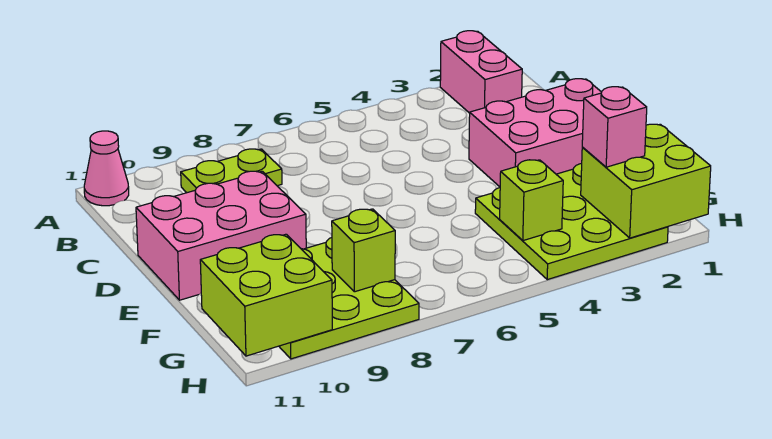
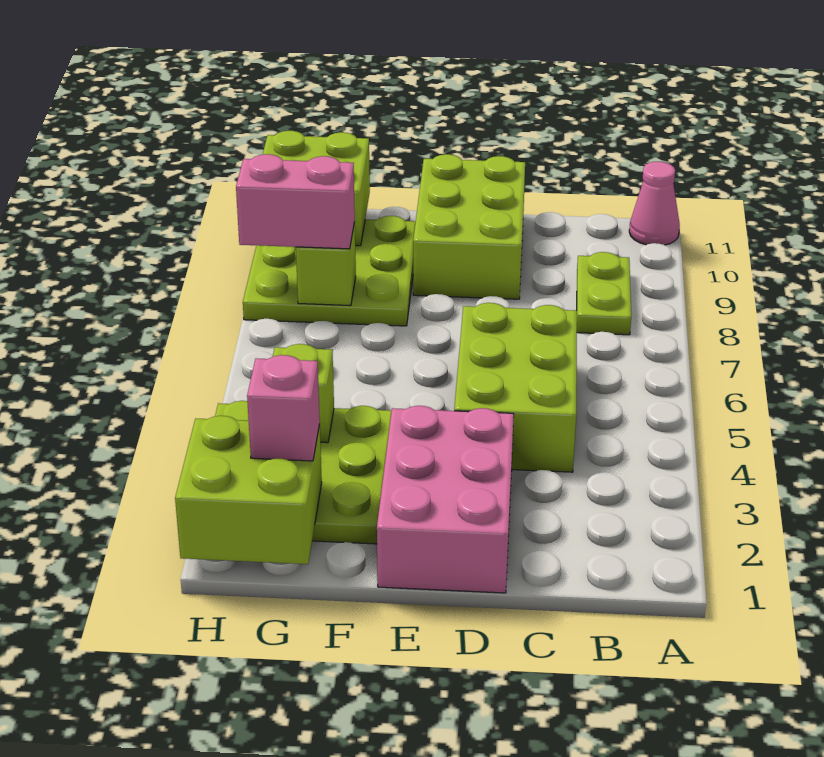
pink 1x2 brick [440,31,522,113] -> pink 1x2 brick moved to [236,154,355,249]
none -> lime 2x3 brick [454,303,577,472]
pink 2x3 brick [136,171,306,300] -> lime 2x3 brick [413,154,525,299]

